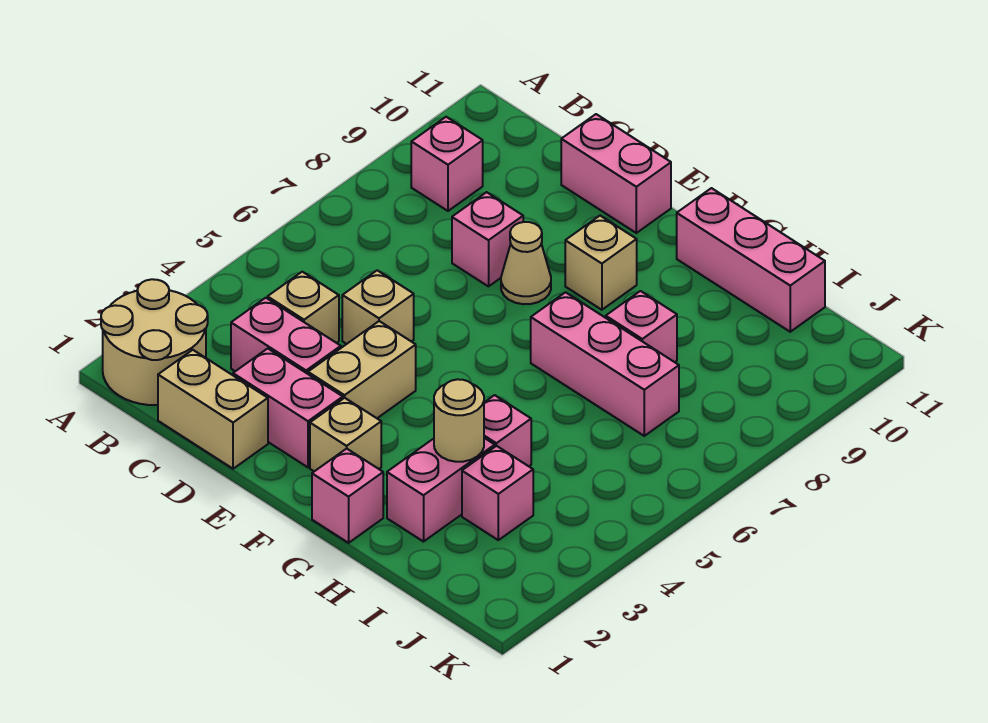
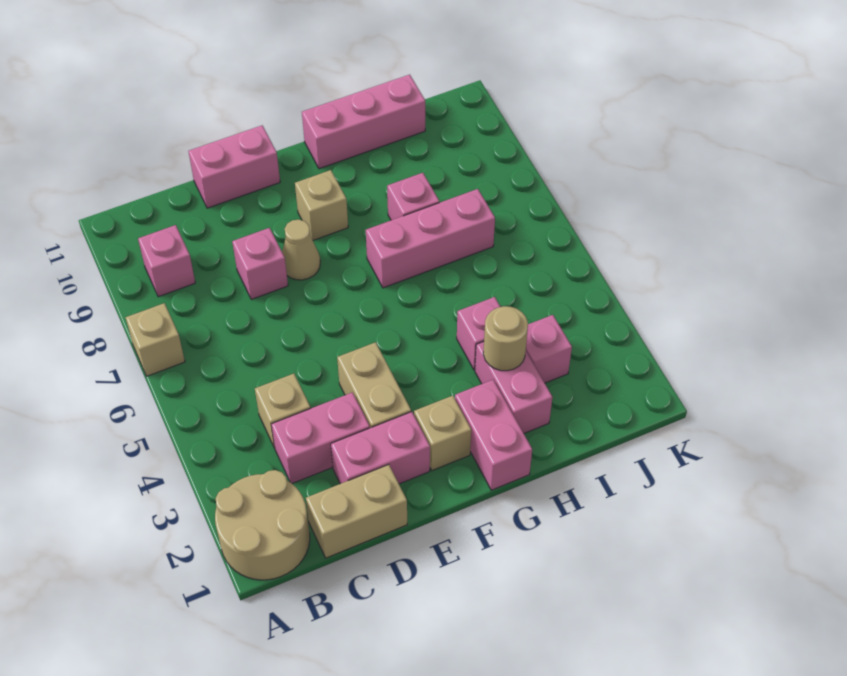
tan 1x1 brick [342,270,414,344] -> tan 1x1 brick moved to [126,303,185,376]
pink 1x1 brick [312,449,383,543] -> pink 1x2 brick [455,380,532,490]

